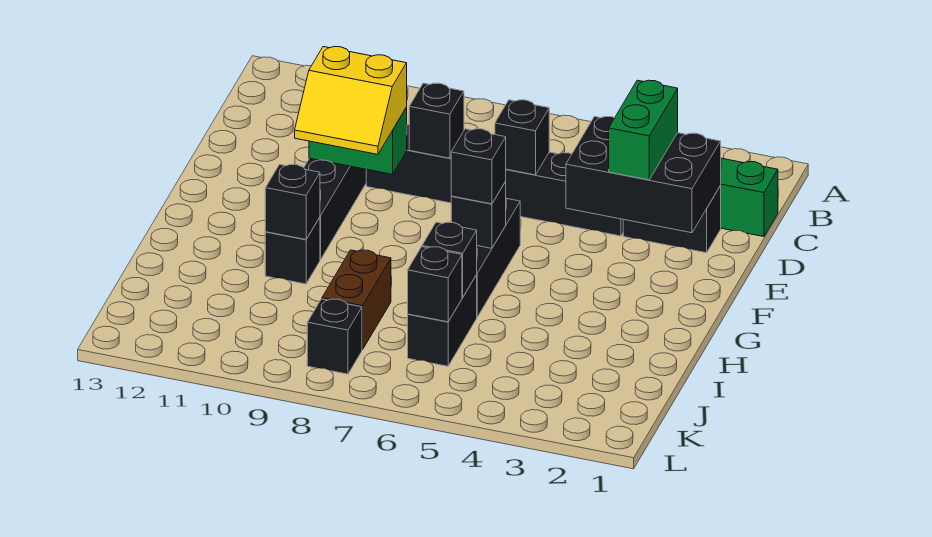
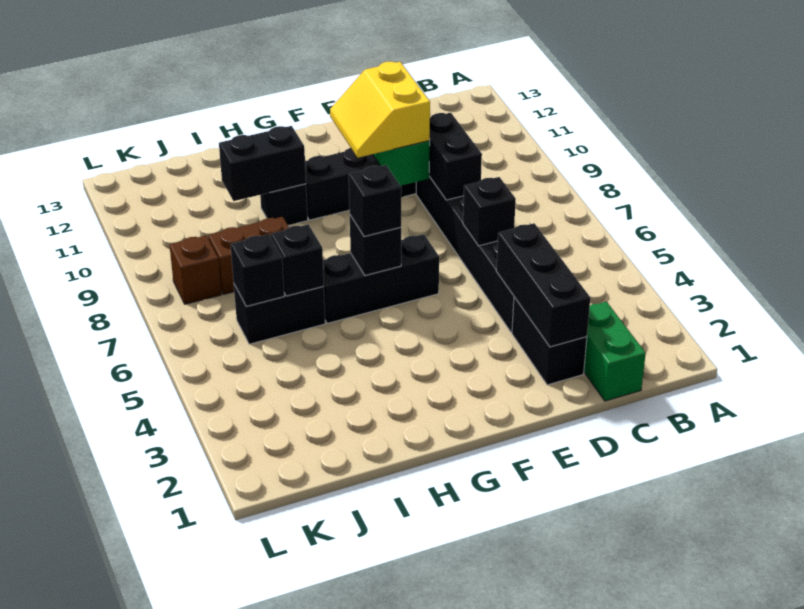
black 2x3 brick [566,117,721,233] -> black 1x3 brick [496,223,590,347]
green 1x2 brick [609,80,678,180] -> none
black 1x1 brick [409,83,464,158] -> black 1x2 brick [429,113,482,200]
black 1x1 brick [265,164,320,240] -> black 1x2 brick [219,126,306,201]
black 1x1 brick [307,299,362,374] -> brown 1x1 brick [169,236,221,304]

